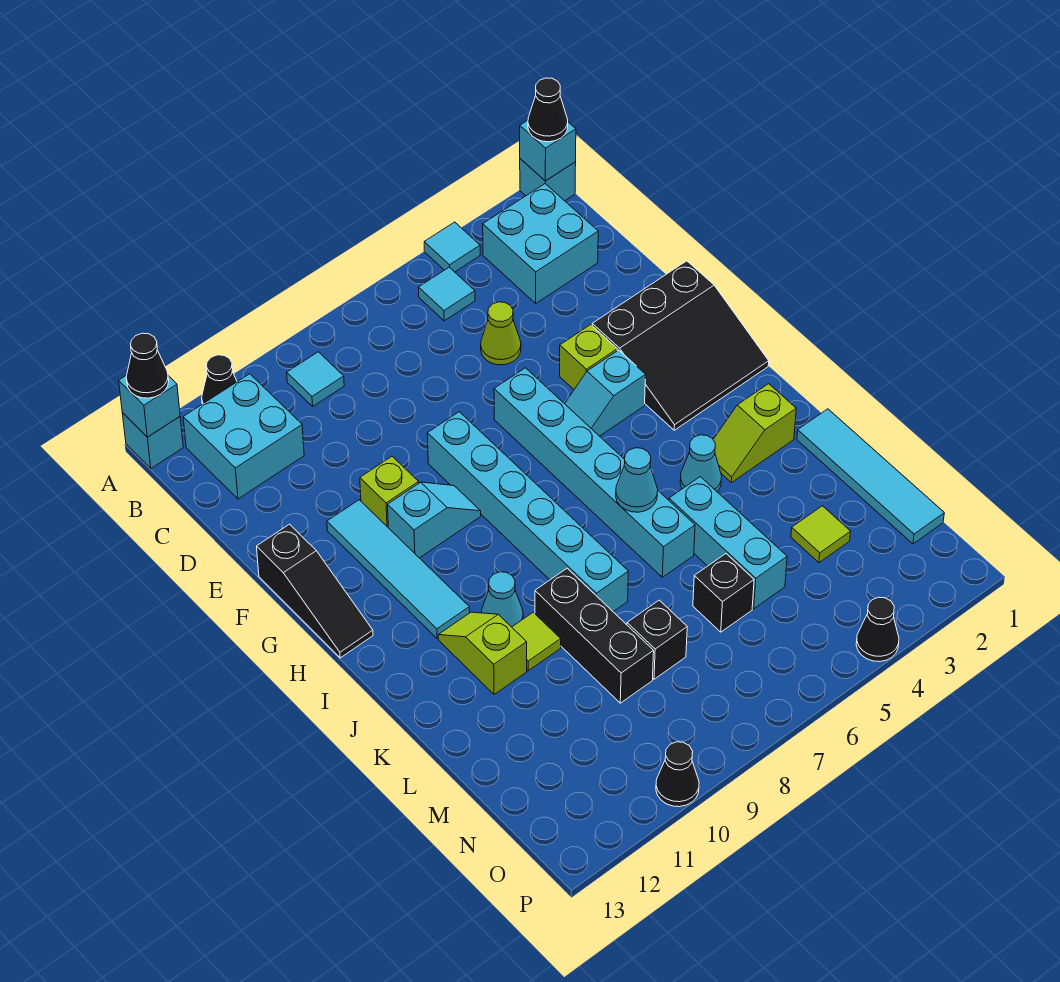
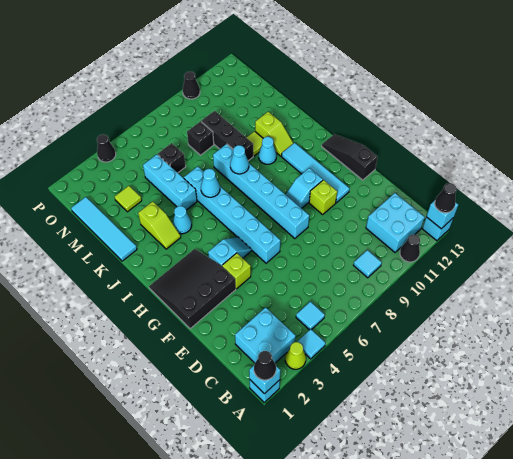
lime 1x1 cone [481,302,521,365] -> lime 1x1 cone moved to [285,342,306,369]
lime 1x2 slope [713,384,796,483] -> lime 1x2 slope turned to [138,201,181,249]
none -> cyan 1x1 cone [230,145,249,174]

